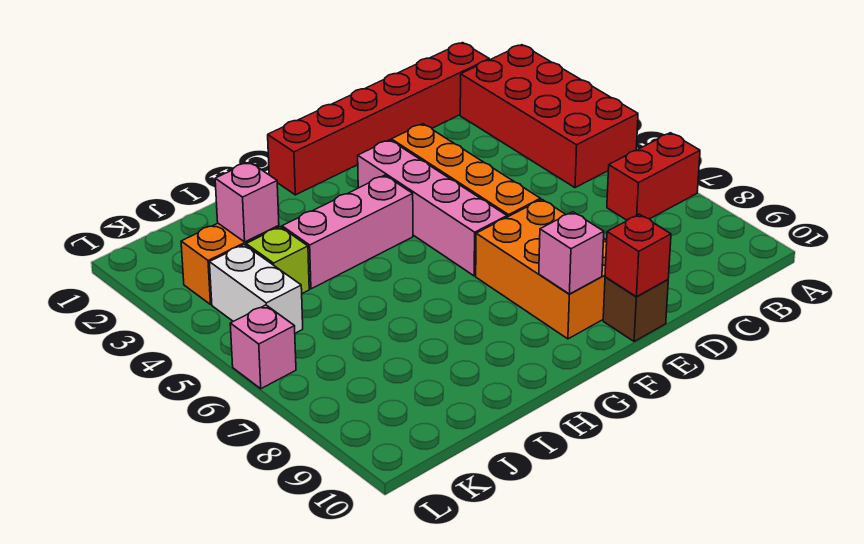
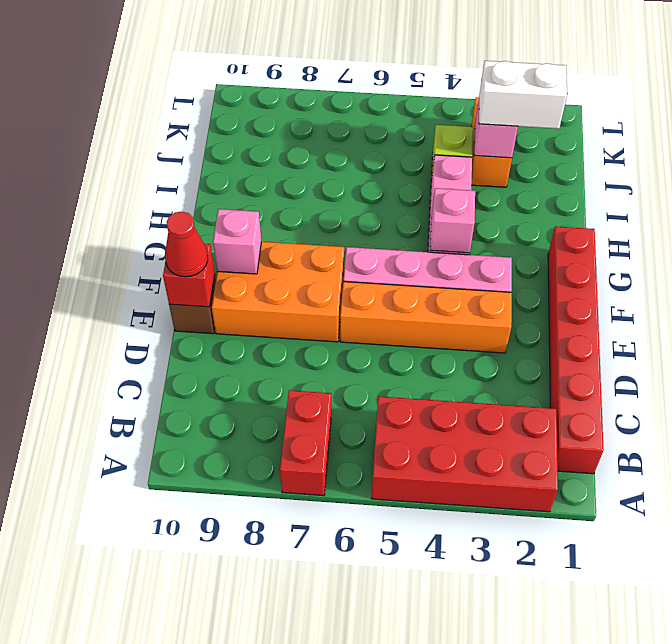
none -> red 1x1 cone [165,212,208,277]
white 1x2 brick [210,245,303,333] -> white 1x2 brick moved to [479,61,567,129]
pink 1x1 brick [230,305,296,389] -> pink 1x1 brick moved to [430,188,475,253]

